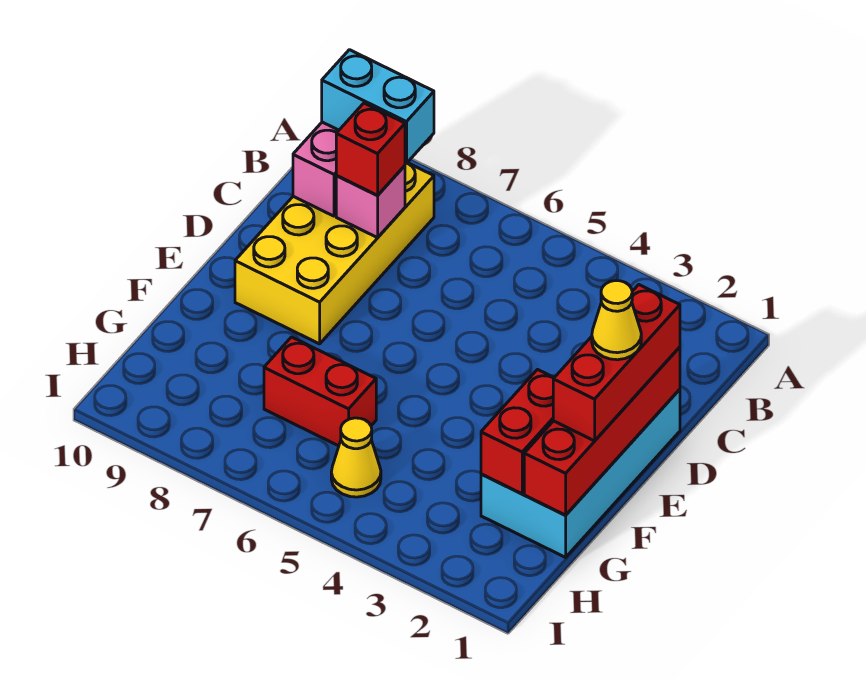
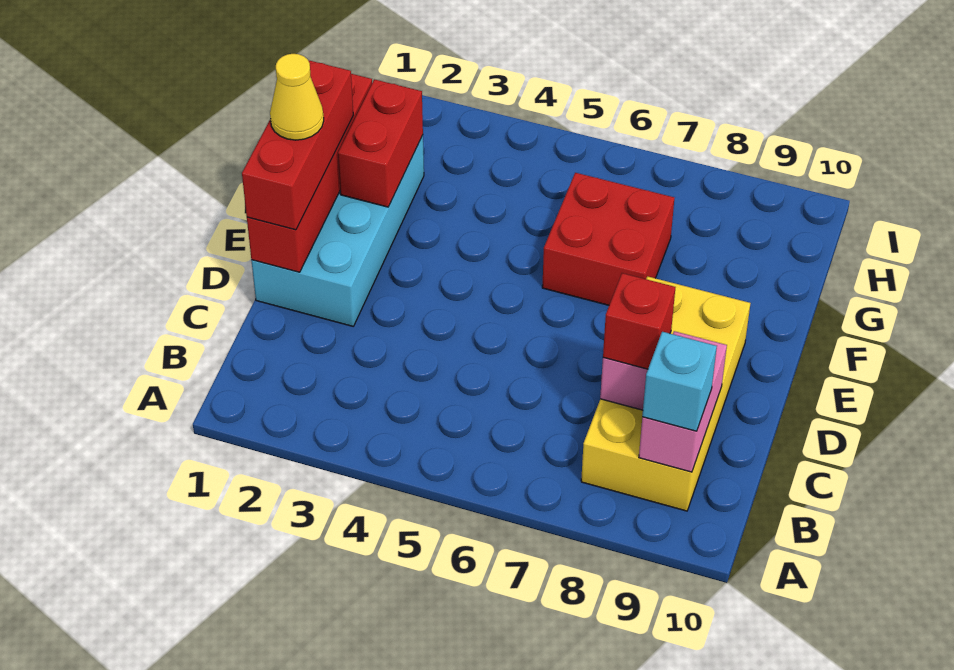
cyan 1x2 brick [322,50,434,163] -> cyan 1x1 brick [642,332,717,431]
red 1x2 brick [264,337,376,446] -> red 2x2 brick [542,173,674,305]
yellow 1x1 cone [331,418,381,497] -> none

